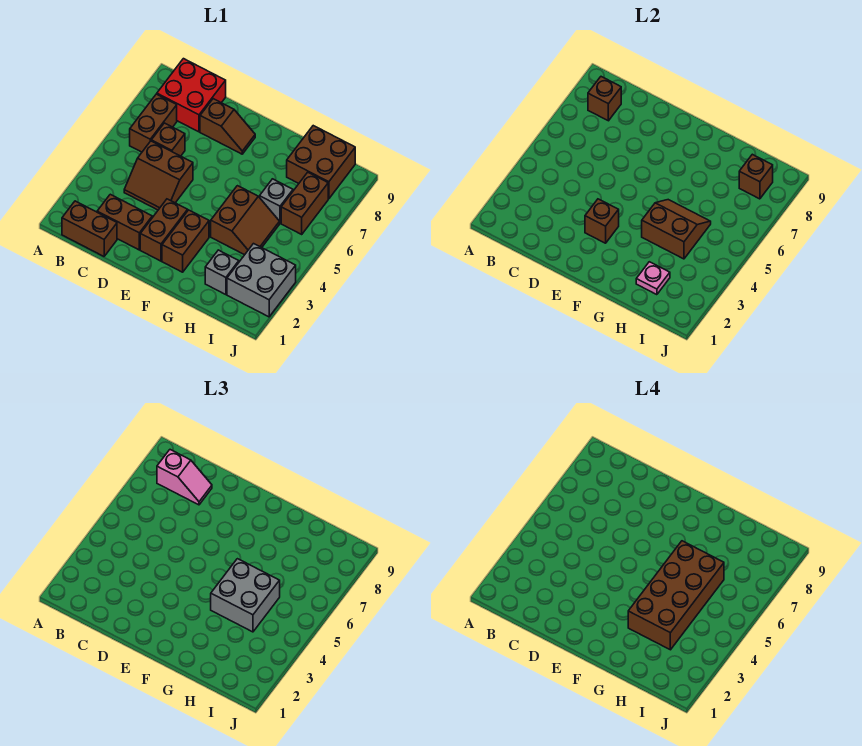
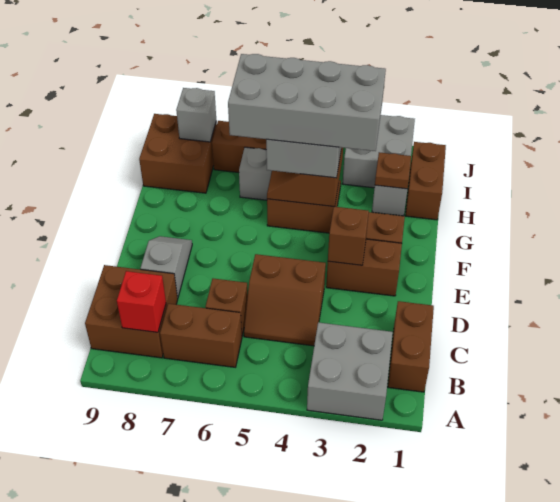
none -> grey 2x2 brick [307,322,393,420]
red 2x2 brick [157,59,226,132] -> brown 2x2 brick [85,265,178,358]
brown 1x1 brick [588,77,621,121] -> red 1x1 brick [117,271,166,332]
pink 1x2 slope [157,450,212,505] -> none
brown 1x2 brick [97,194,152,250] -> brown 1x2 brick moved to [405,142,446,220]
brown 2x2 slope [124,141,193,210] -> brown 2x2 slope turned to [244,254,326,346]
brown 1x2 slope [200,99,255,154] -> grey 1x2 slope [140,236,192,298]
brown 2x4 brick [628,541,724,650] -> grey 2x4 brick [228,54,386,151]
pink 1x1 plate [636,262,670,295] -> brown 1x1 plate [375,152,411,189]
brown 1x1 brick [739,154,773,199] -> grey 1x1 brick [176,88,216,142]

